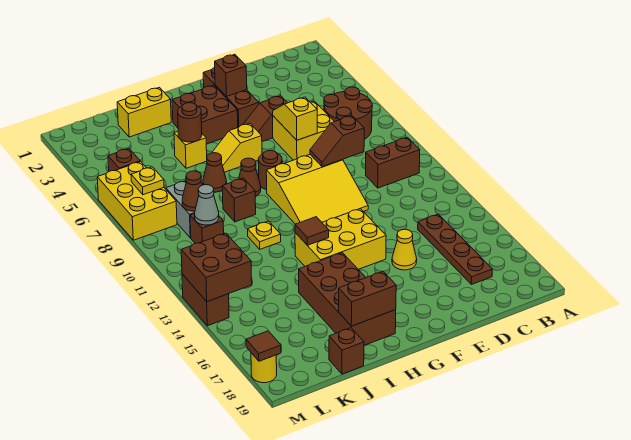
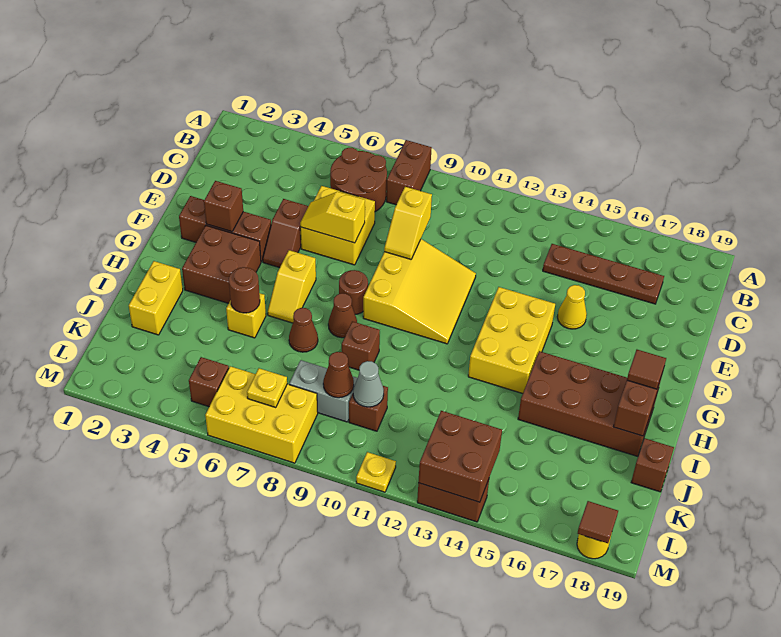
brown 1x2 brick [365,137,420,188] -> brown 1x2 brick moved to [386,140,432,205]
brown 1x2 slope [310,116,364,167] -> yellow 1x2 slope [384,187,432,259]
brown 1x1 tile [295,217,329,245] -> brown 1x1 tile moved to [627,350,666,389]
yellow 1x1 plate [248,221,281,249] -> yellow 1x1 plate moved to [356,452,396,492]

